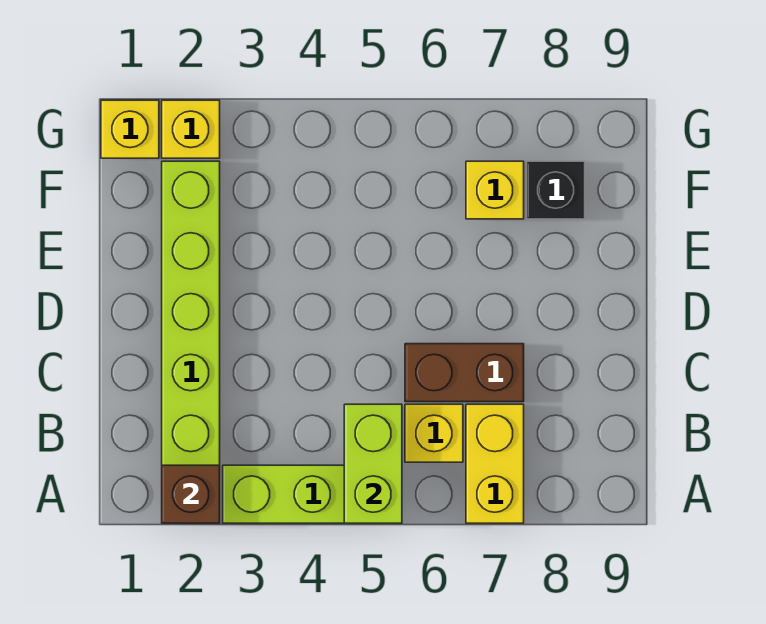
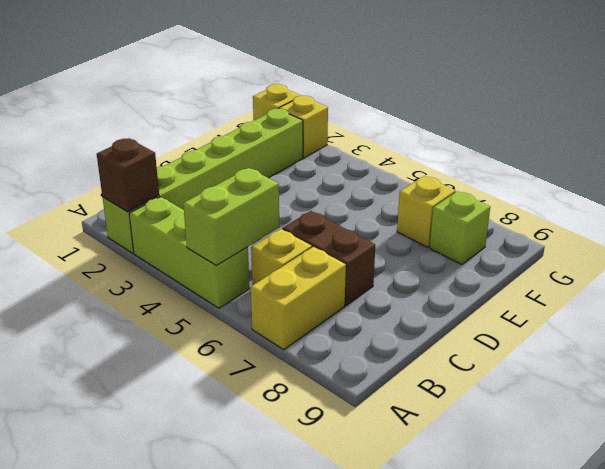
black 1x1 brick [527,161,585,219] -> lime 1x1 brick [430,191,490,265]

